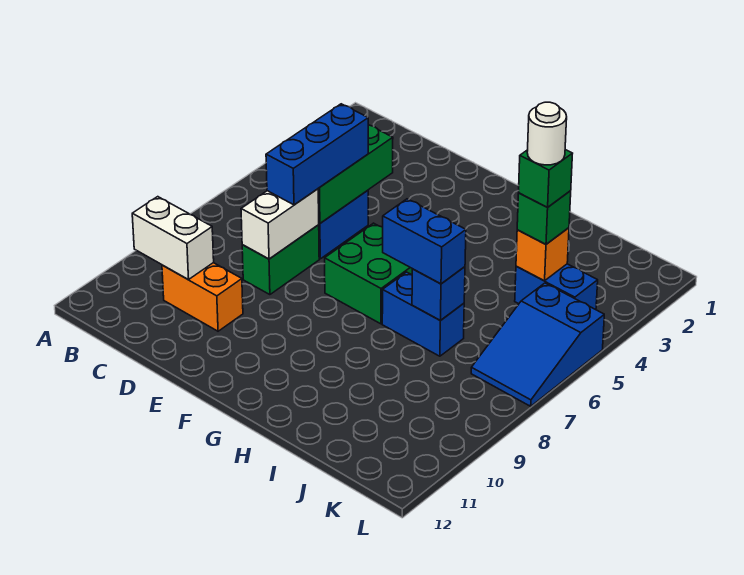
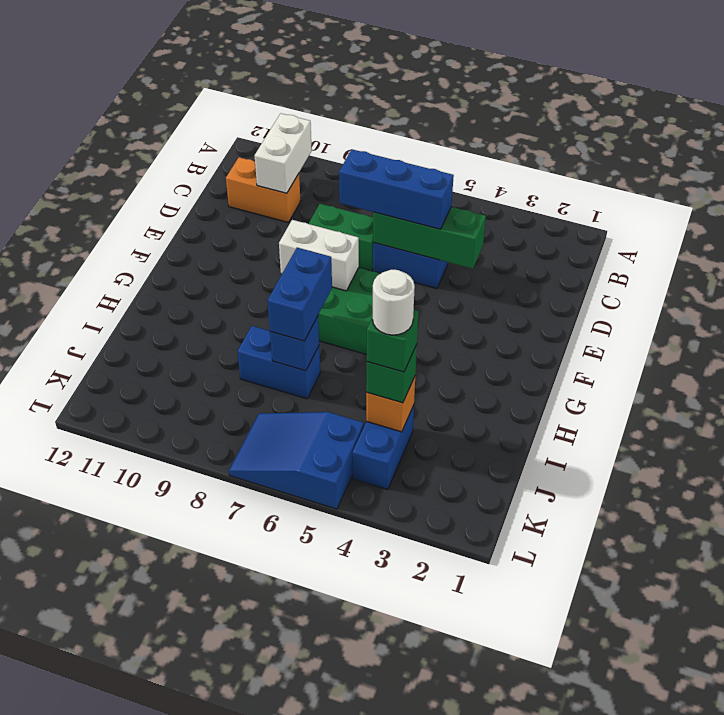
orange 1x2 brick [162,263,243,331] -> orange 1x2 brick turned to [226,157,301,223]
white 1x2 brick [241,189,319,259] -> white 1x2 brick moved to [279,220,359,291]
blue 1x2 brick [382,272,464,356] -> blue 1x2 brick turned to [237,326,320,399]

